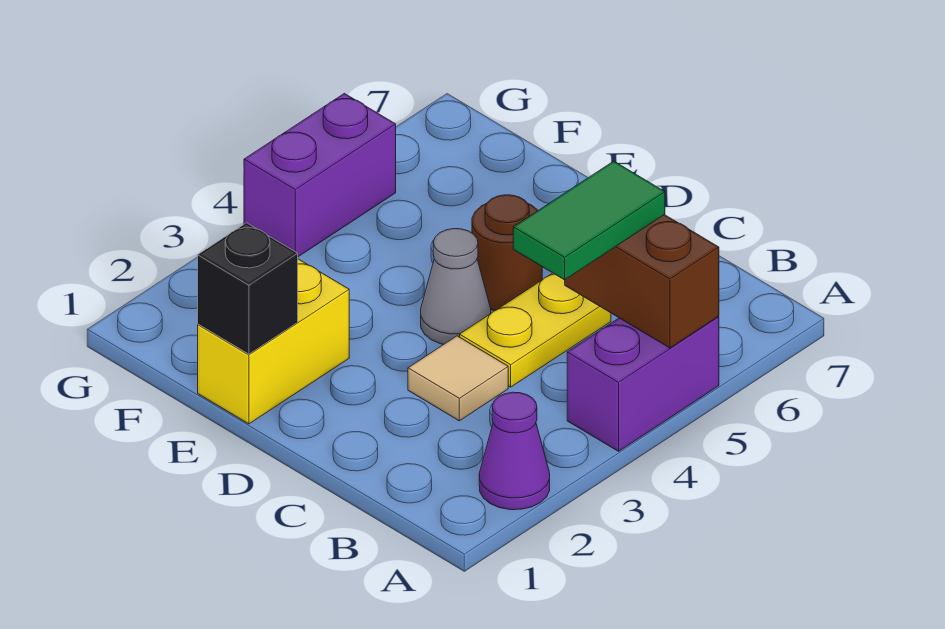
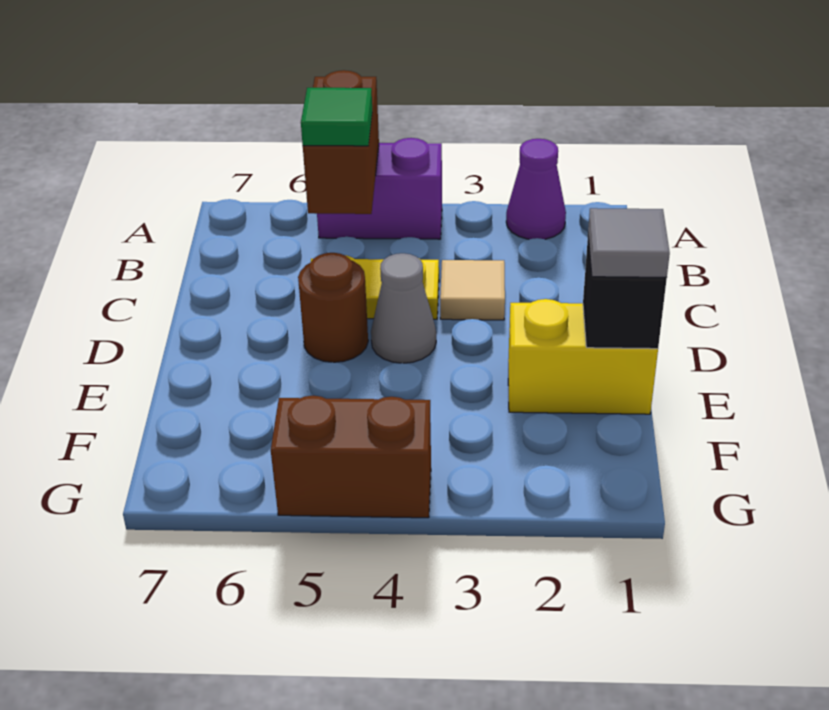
green 1x2 tile [513,161,665,280] -> green 1x1 tile [301,88,372,146]
none -> grey 1x1 tile [588,208,670,277]
purple 1x2 brick [244,93,396,257] -> brown 1x2 brick [271,396,431,518]

